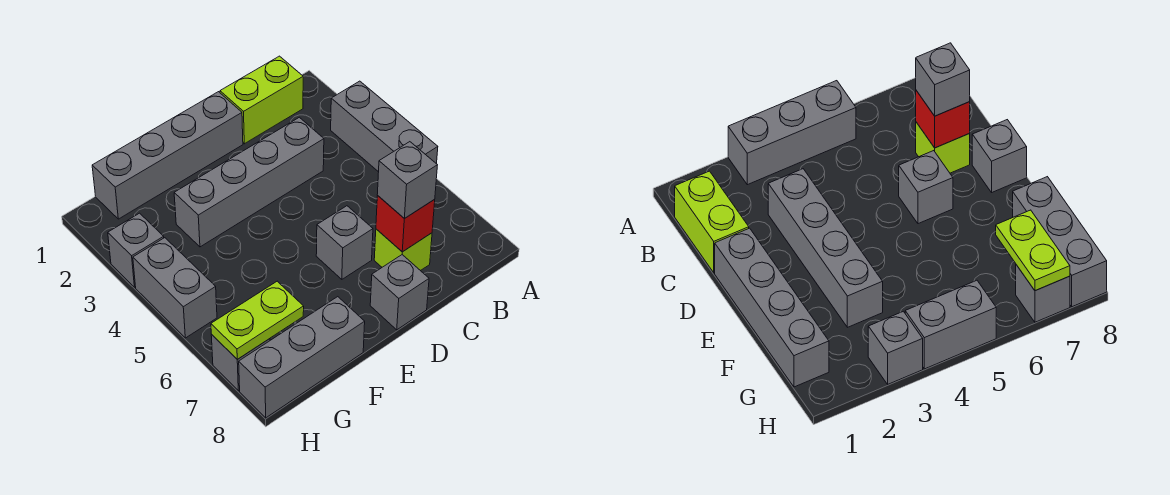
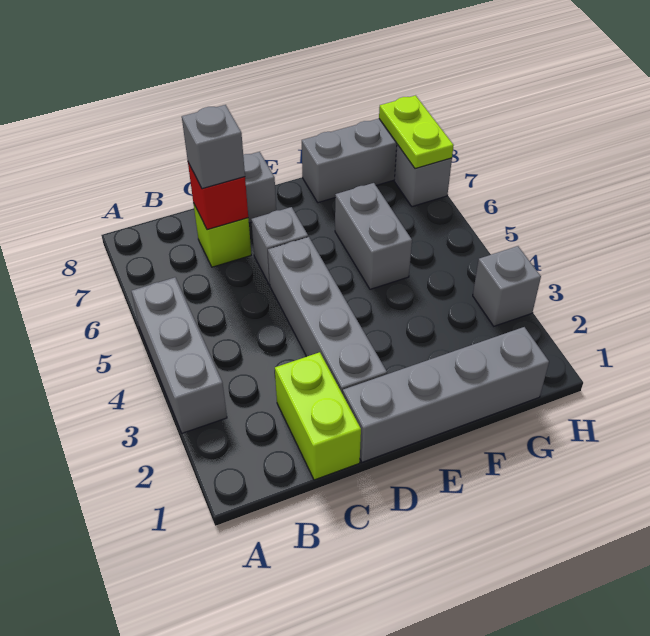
lime 1x2 brick [220,56,303,144] -> lime 1x2 brick turned to [275,352,361,480]
grey 1x4 brick [174,117,324,247] -> grey 1x4 brick turned to [268,237,387,394]
lime 1x2 plate [211,281,304,359] -> lime 1x2 plate turned to [379,95,454,169]
grey 1x2 brick [133,238,217,338] -> grey 1x2 brick moved to [335,183,412,289]

